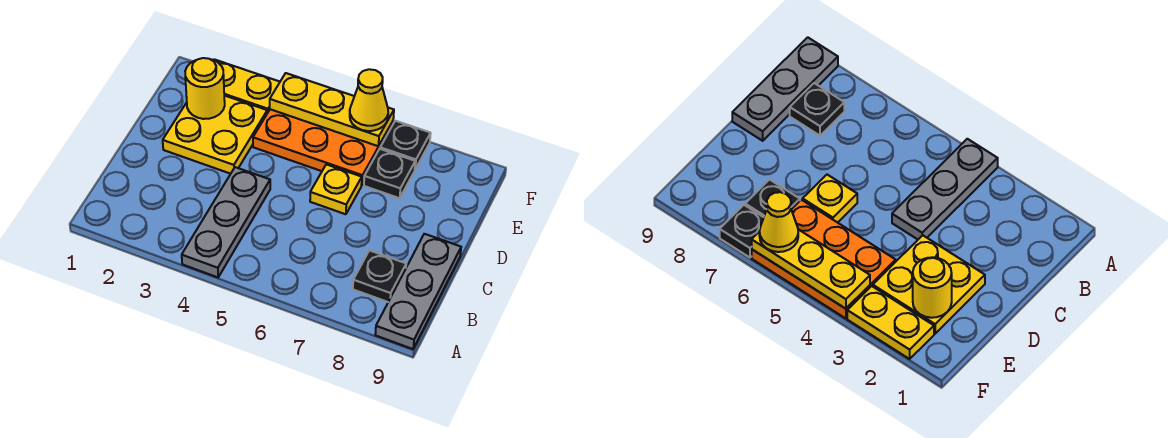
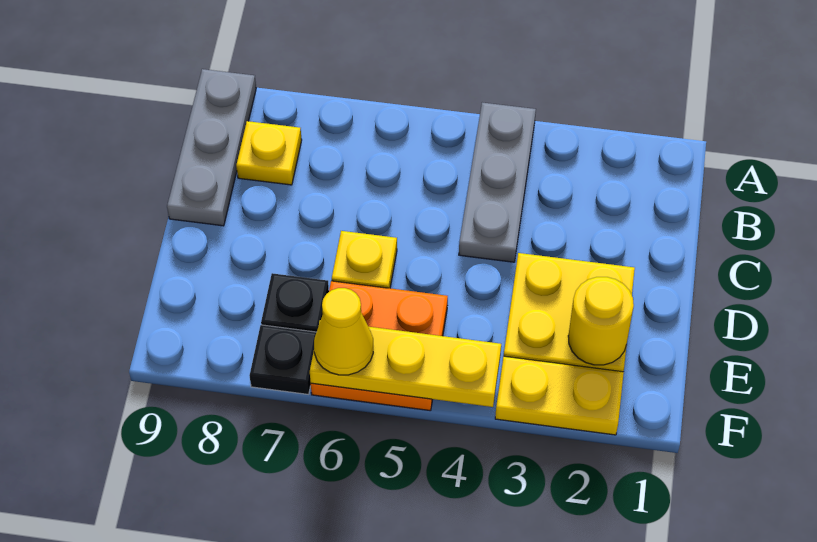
black 1x1 plate [353,250,406,302] -> yellow 1x1 plate [236,121,302,185]
orange 2x3 plate [253,109,393,185] -> orange 2x2 plate [311,281,448,411]

